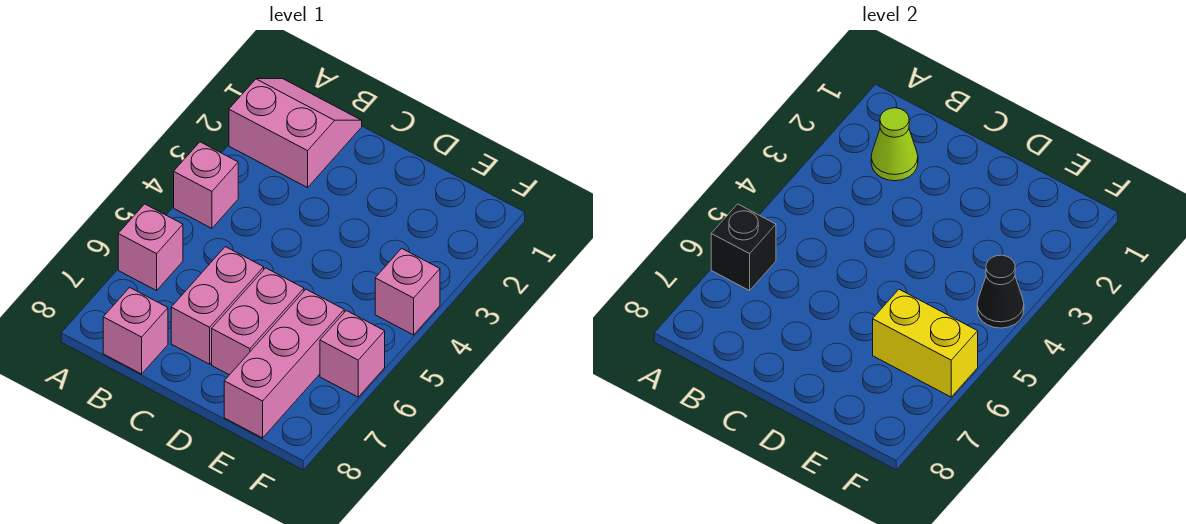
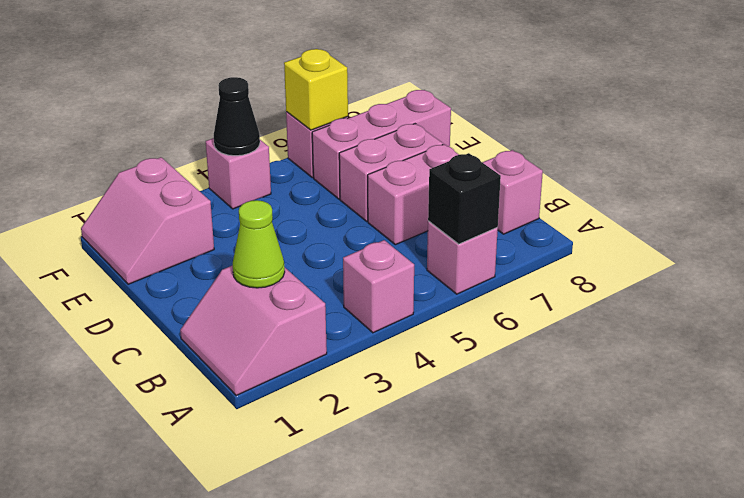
none -> pink 2x2 slope [81,157,214,284]
yellow 1x2 brick [873,289,978,397] -> yellow 1x1 brick [284,49,348,130]

